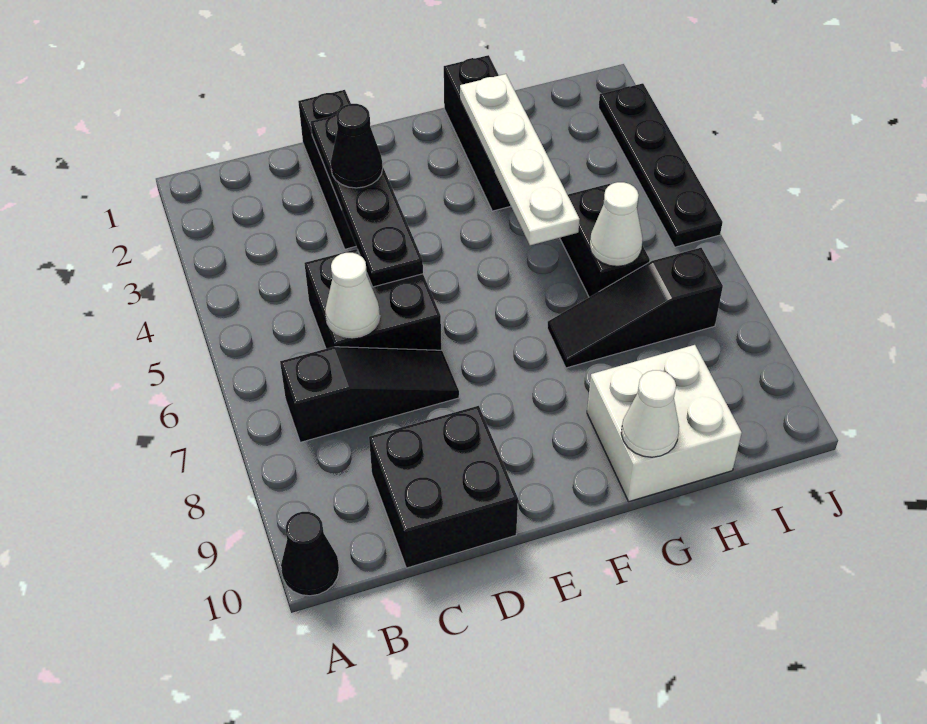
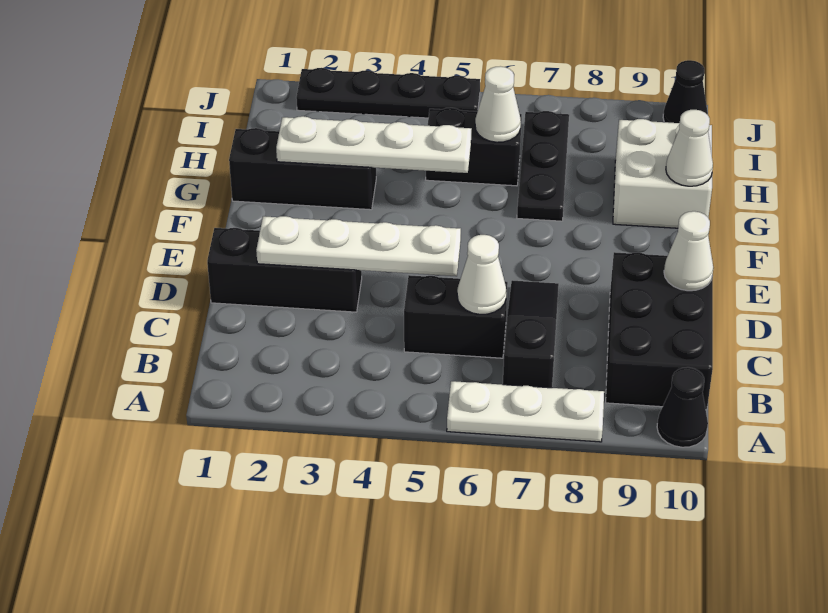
none -> white 1x3 plate [447,381,604,442]
black 2x2 brick [305,249,441,350] -> black 1x2 brick [404,275,508,358]
black 2x2 brick [369,406,518,568] -> black 2x3 brick [606,252,713,410]
black 1x4 plate [311,114,423,287] -> white 1x4 plate [256,216,461,276]
black 1x1 cone [331,104,383,188] -> black 1x1 cone moved to [663,60,708,123]
none -> white 1x1 cone [664,211,713,291]
black 1x3 slope [547,248,723,368] -> black 1x3 plate [517,111,569,221]

